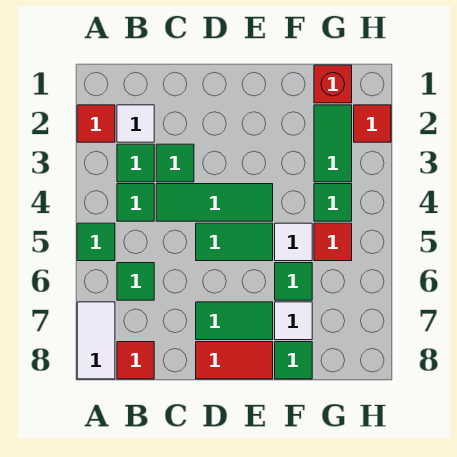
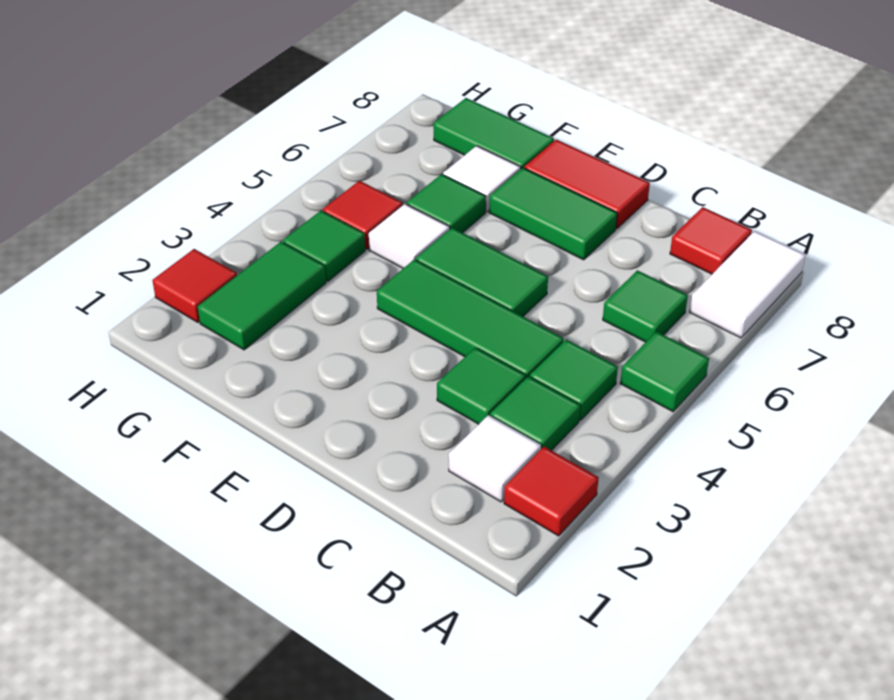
green 1x1 tile [275,342,312,379] -> green 1x2 tile [433,98,554,170]
red 1x1 brick [314,65,352,103] -> none

